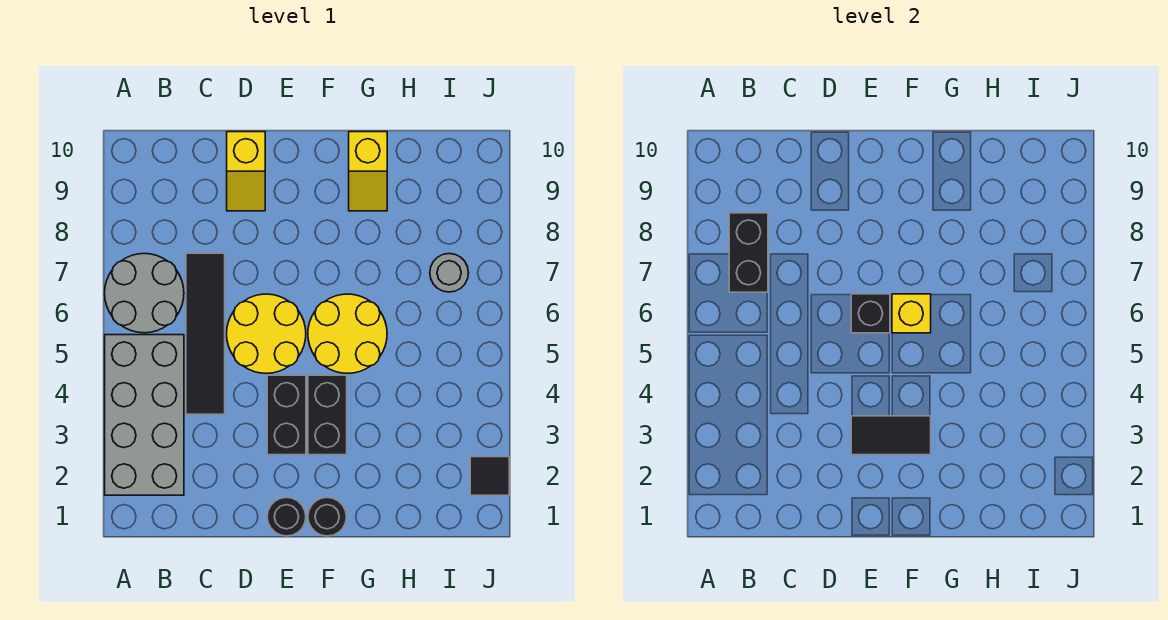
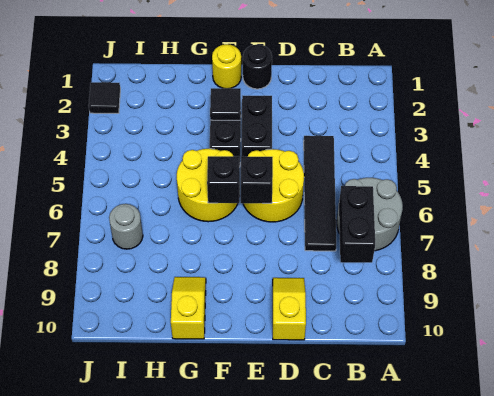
grey 2x4 brick [105,335,184,495] -> none
black 1x2 tile [851,416,931,455] -> black 1x1 tile [210,88,241,120]
black 1x1 round brick [308,497,347,536] -> yellow 1x1 round brick [212,44,241,88]
yellow 1x1 brick [892,294,931,333] -> black 1x1 brick [207,156,240,203]

